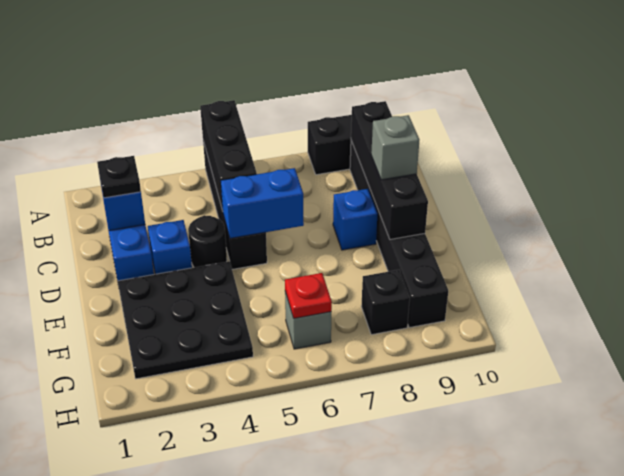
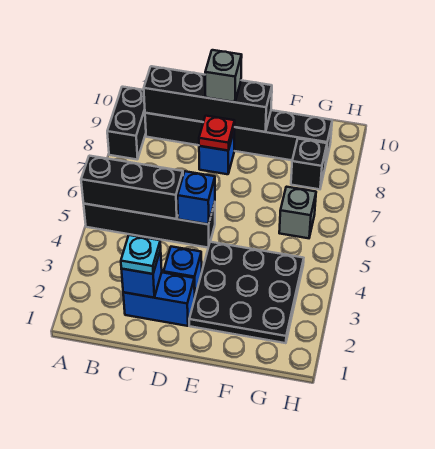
black 1x1 plate [97,156,141,198] -> cyan 1x1 plate [121,235,161,274]
black 1x1 round brick [188,215,227,267] -> none
blue 1x2 brick [221,168,304,238] -> blue 1x1 brick [178,171,215,224]
red 1x1 plate [285,273,332,318] -> red 1x1 plate moved to [199,116,235,150]

